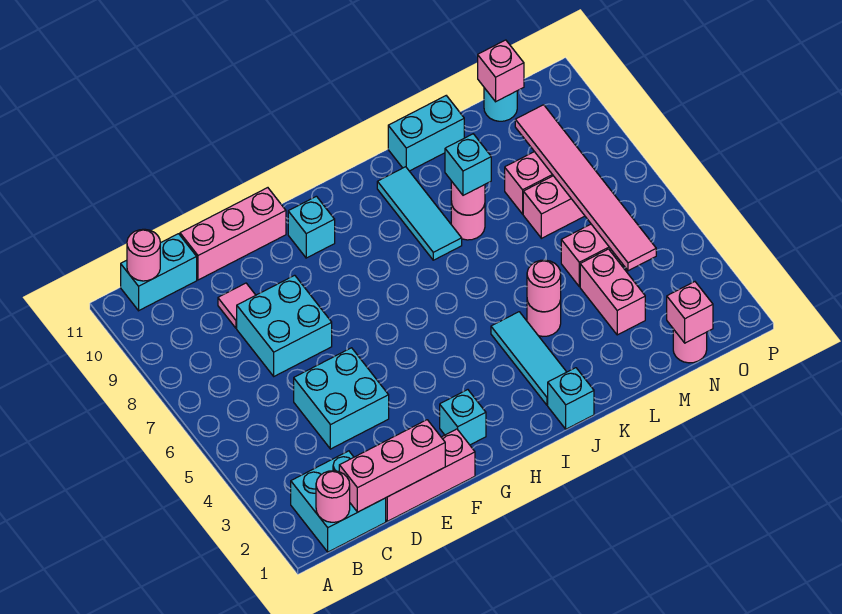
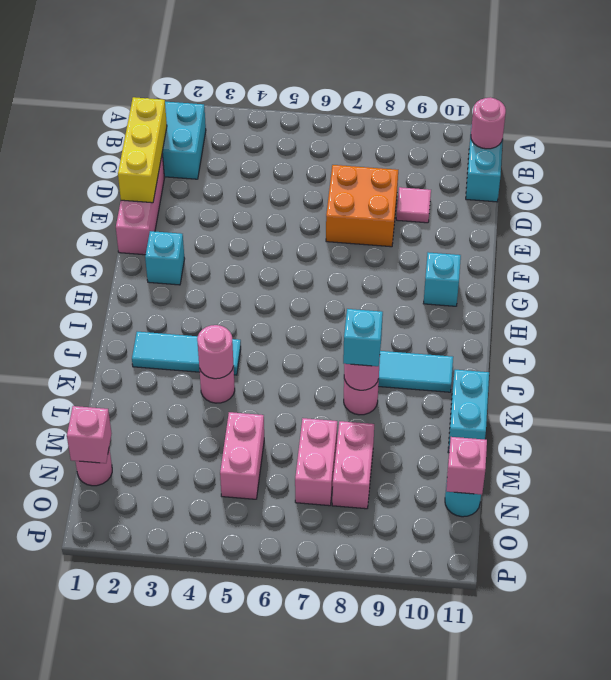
pink 1x1 round brick [316,471,350,522] -> none
pink 1x3 brick [339,420,445,512] -> yellow 1x3 brick [118,97,167,203]
cyan 2x2 brick [294,348,389,449] -> none
cyan 2x2 brick [237,275,332,376] -> orange 2x2 brick [326,165,398,247]
pink 1x3 brick [180,188,286,280] -> none
cyan 1x1 brick [548,368,594,429] -> none
pink 1x2 brick [580,249,645,335] -> none
pink 1x6 tile [515,105,656,271] -> none

